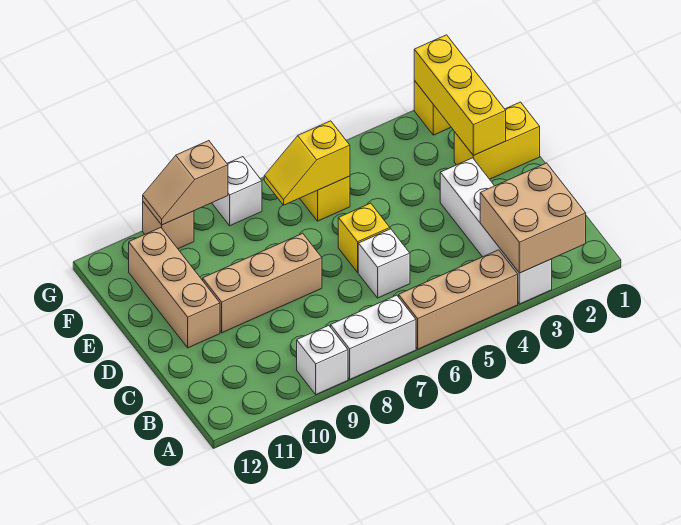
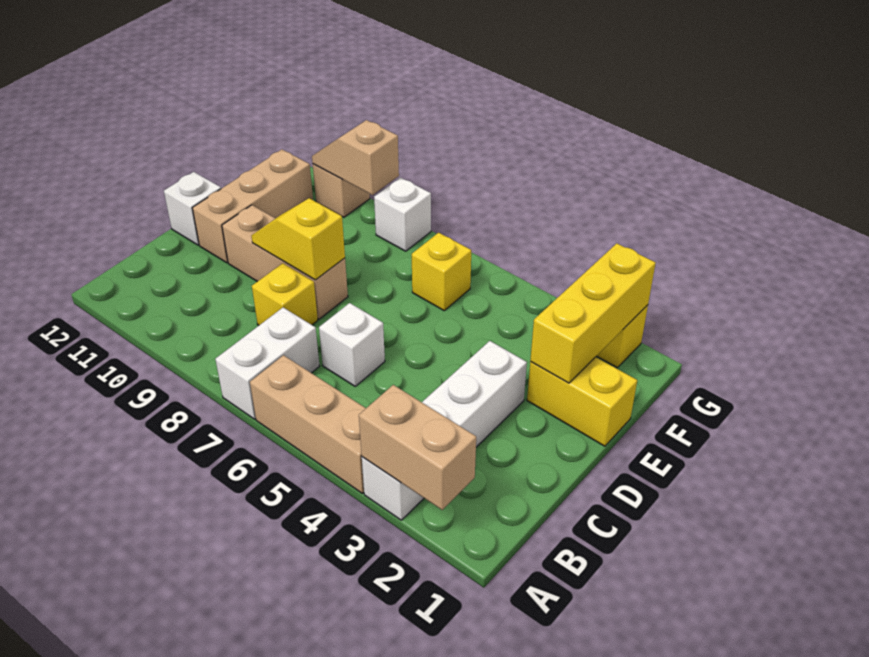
tan 2x2 brick [480,163,586,273] -> tan 1x2 brick [359,385,476,510]
white 1x2 brick [331,295,416,379] -> white 1x2 brick turned to [215,308,319,419]
white 1x1 brick [297,325,348,394] -> white 1x1 brick moved to [164,172,221,245]
yellow 1x1 brick [338,203,390,272] -> yellow 1x1 brick moved to [252,263,318,325]
yellow 1x2 slope [264,121,350,205] -> yellow 1x2 slope moved to [251,198,345,280]

